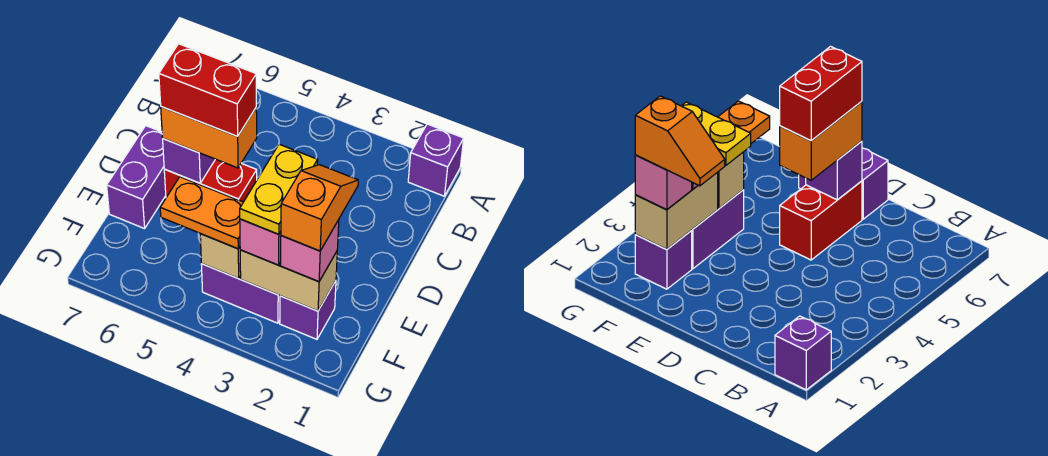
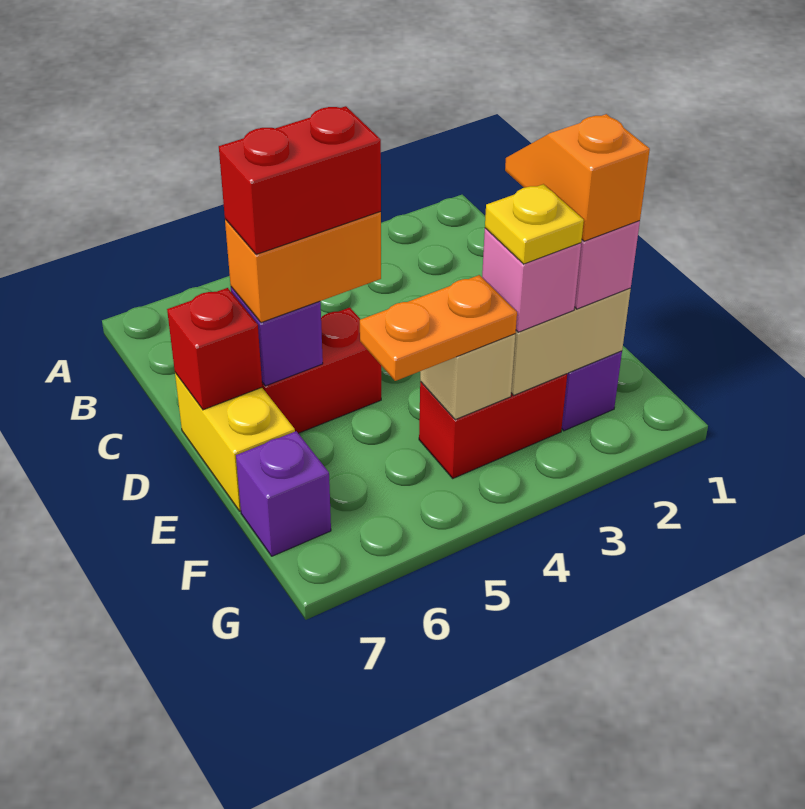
purple 1x1 brick [408,124,464,196] -> purple 1x1 brick moved to [236,431,331,556]
purple 1x2 brick [107,126,166,229] -> yellow 1x2 brick [175,373,295,511]
none -> red 1x1 brick [167,288,262,410]
yellow 1x2 plate [240,144,318,234] -> yellow 1x1 plate [485,184,584,264]
purple 1x2 brick [201,264,280,323] -> red 1x2 brick [419,374,567,478]

